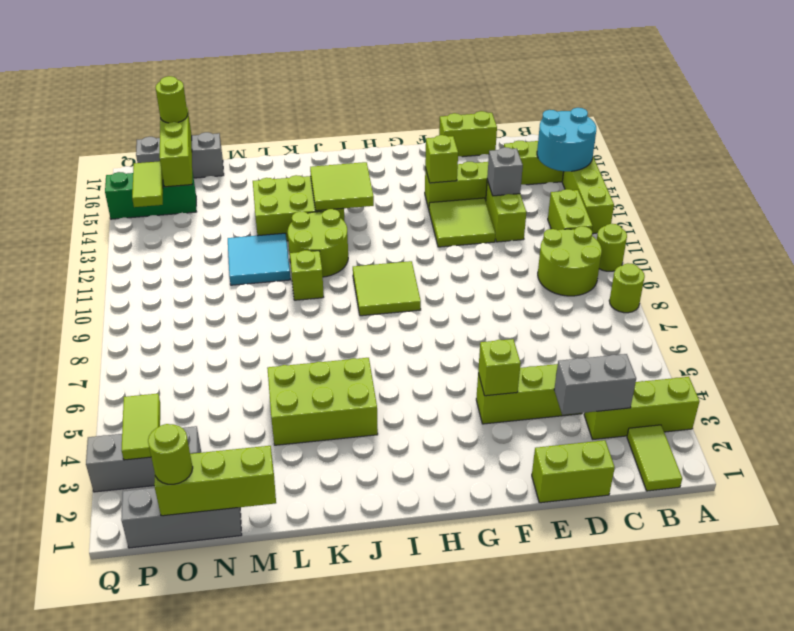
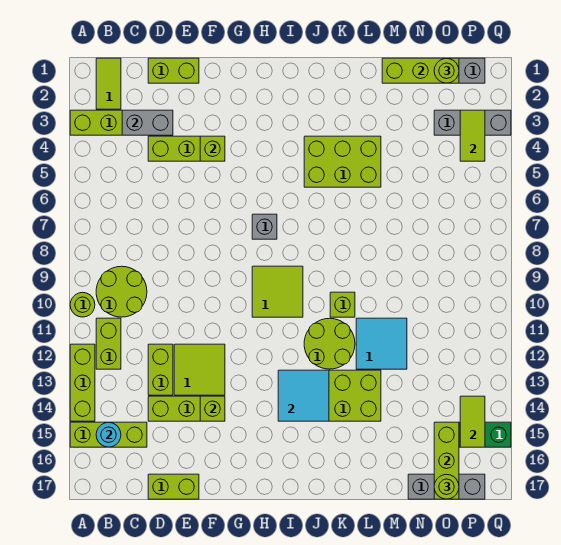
lime 1x1 round brick [609,263,645,313] -> none
cyan 2x2 round brick [537,108,596,171] -> cyan 1x1 round brick [96,422,121,447]
grey 1x1 brick [487,147,523,196] -> grey 1x1 brick moved to [252,214,277,239]
lime 2x2 tile [310,162,374,211] -> cyan 2x2 tile [278,370,329,421]

